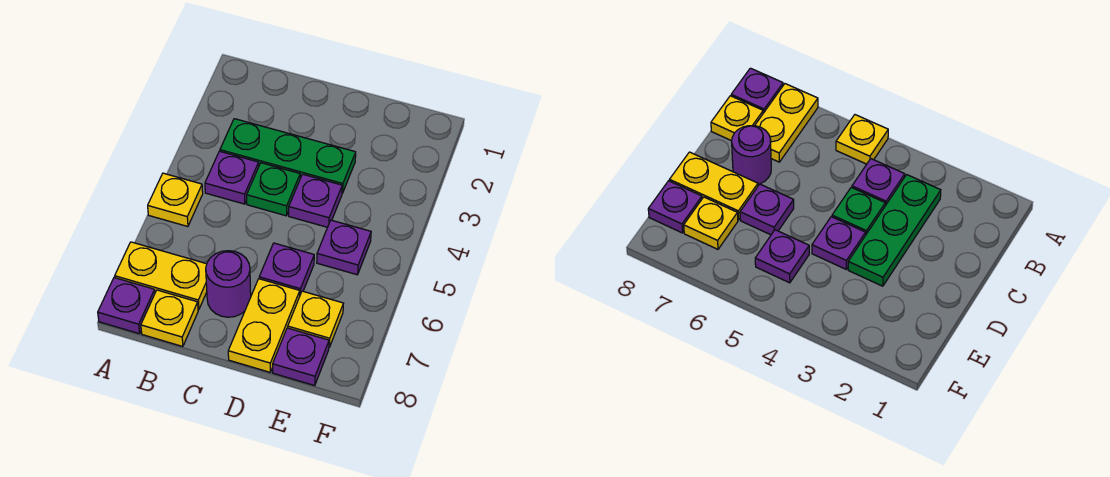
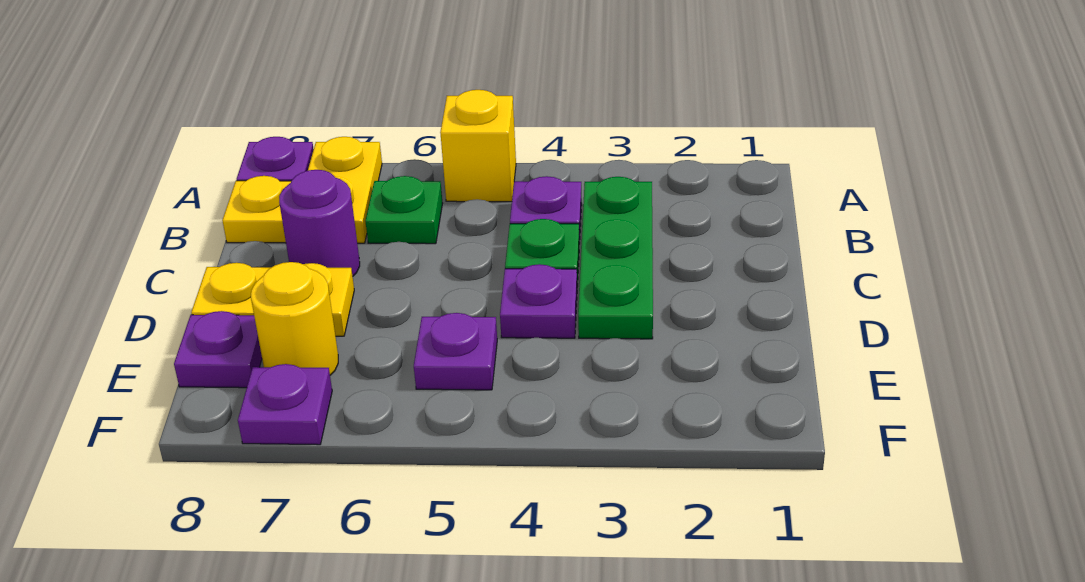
yellow 1x1 plate [148,173,203,227] -> yellow 1x1 brick [440,90,516,202]
none -> green 1x1 plate [365,176,443,244]
purple 1x1 plate [259,243,314,294] -> purple 1x1 plate moved to [238,364,332,445]
yellow 1x1 plate [288,291,343,347] -> yellow 1x1 round brick [251,262,338,375]

